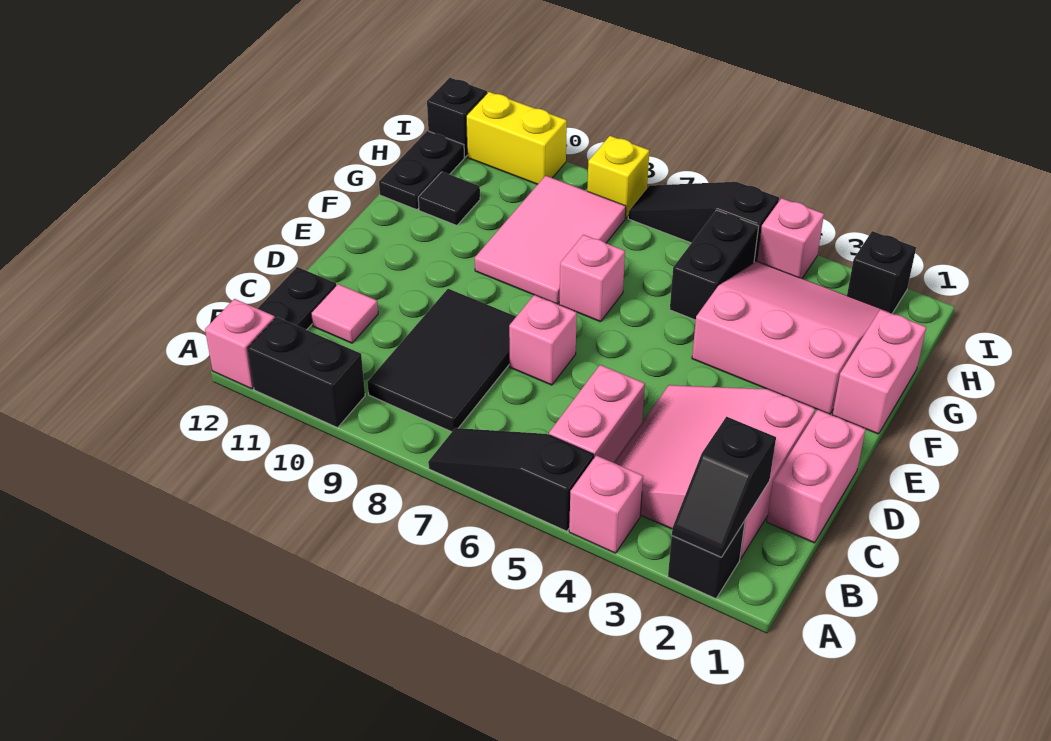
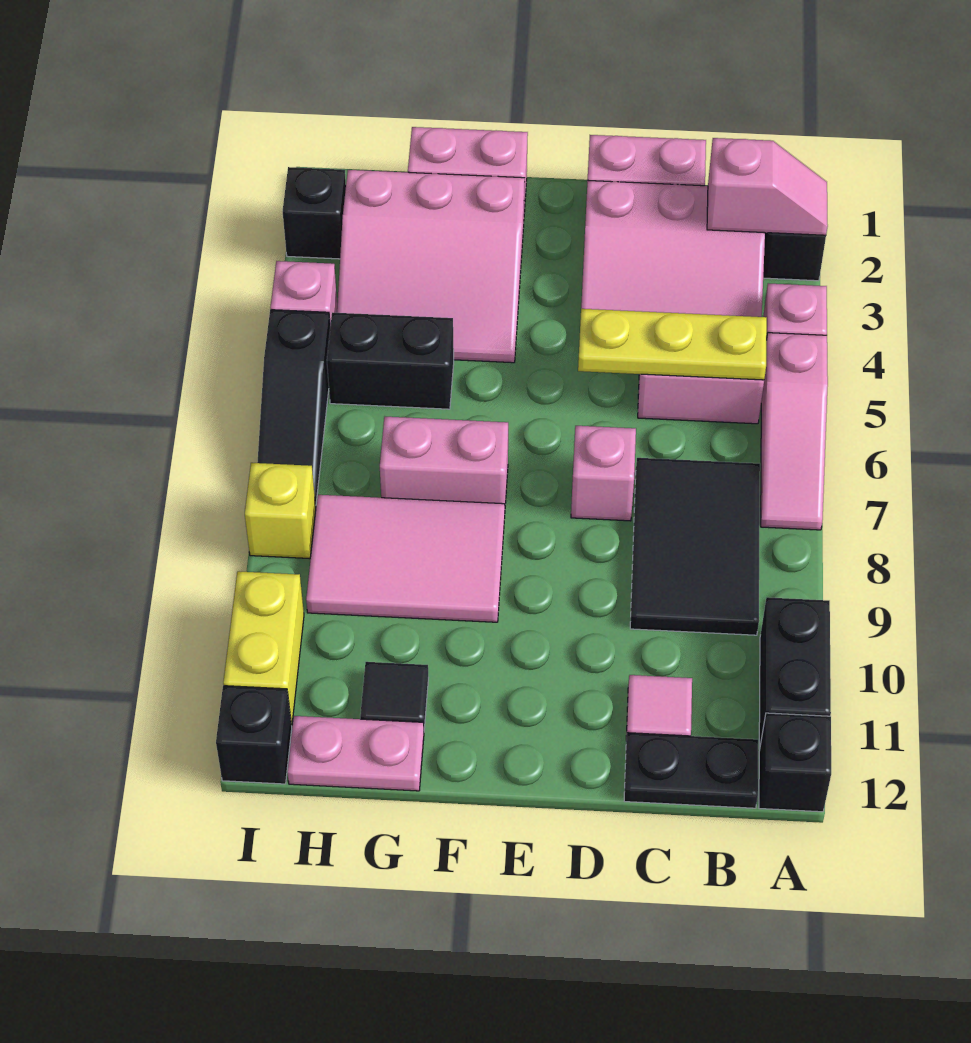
black 1x2 slope [672,417,776,557] -> pink 1x2 slope [707,138,828,235]
black 1x3 slope [428,428,594,531] -> pink 1x3 slope [761,333,828,530]
pink 1x1 brick [205,299,275,389] -> black 1x1 brick [759,713,831,812]
none -> yellow 1x3 plate [578,309,767,380]
black 2x3 tile [367,289,516,432] -> black 2x3 tile turned to [630,458,760,635]
pink 3x3 slope [692,261,890,414] -> pink 3x3 slope turned to [337,170,525,363]
pink 1x1 brick [559,235,625,322] -> pink 1x2 brick [380,417,508,504]
black 1x2 plate [379,131,464,210] -> pink 1x2 plate [287,716,424,791]

